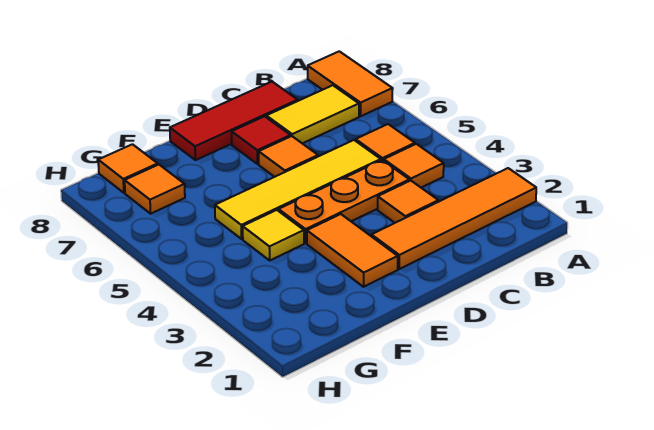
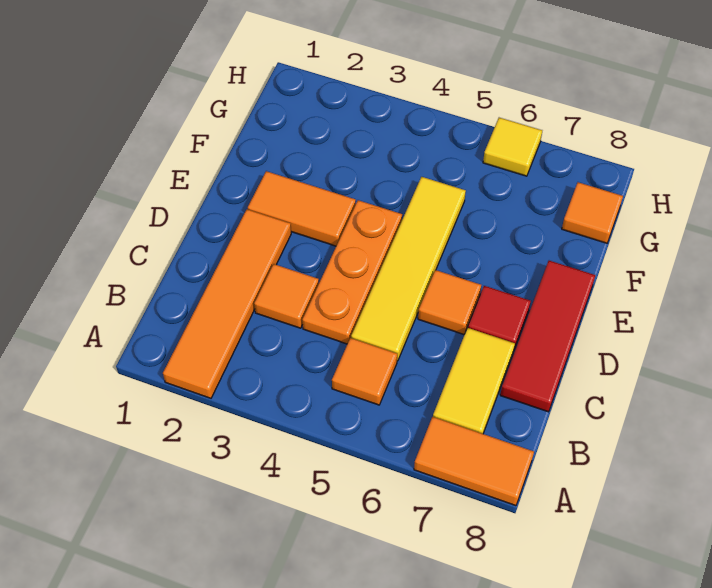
orange 1x1 tile [384,144,444,188] -> none
yellow 1x1 tile [243,210,304,260] -> yellow 1x1 tile moved to [483,118,542,176]
orange 1x1 tile [125,165,185,214] -> none

